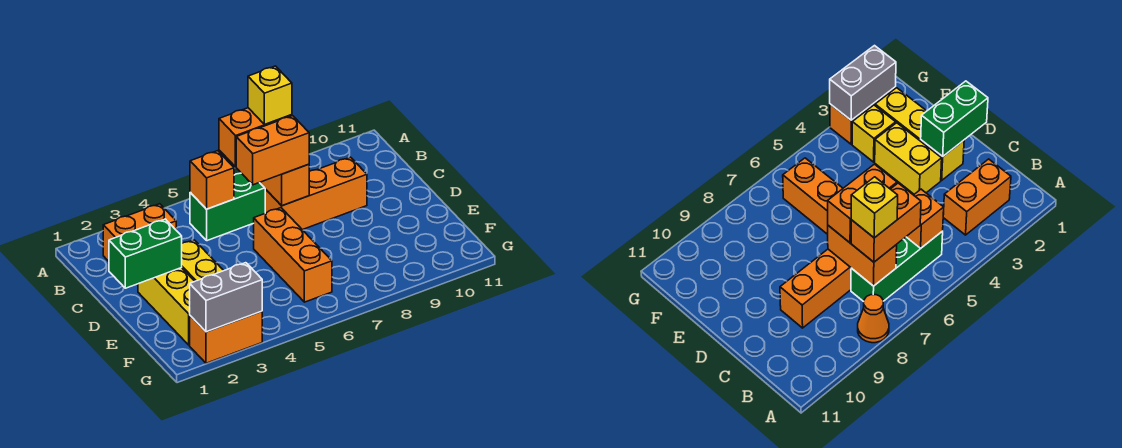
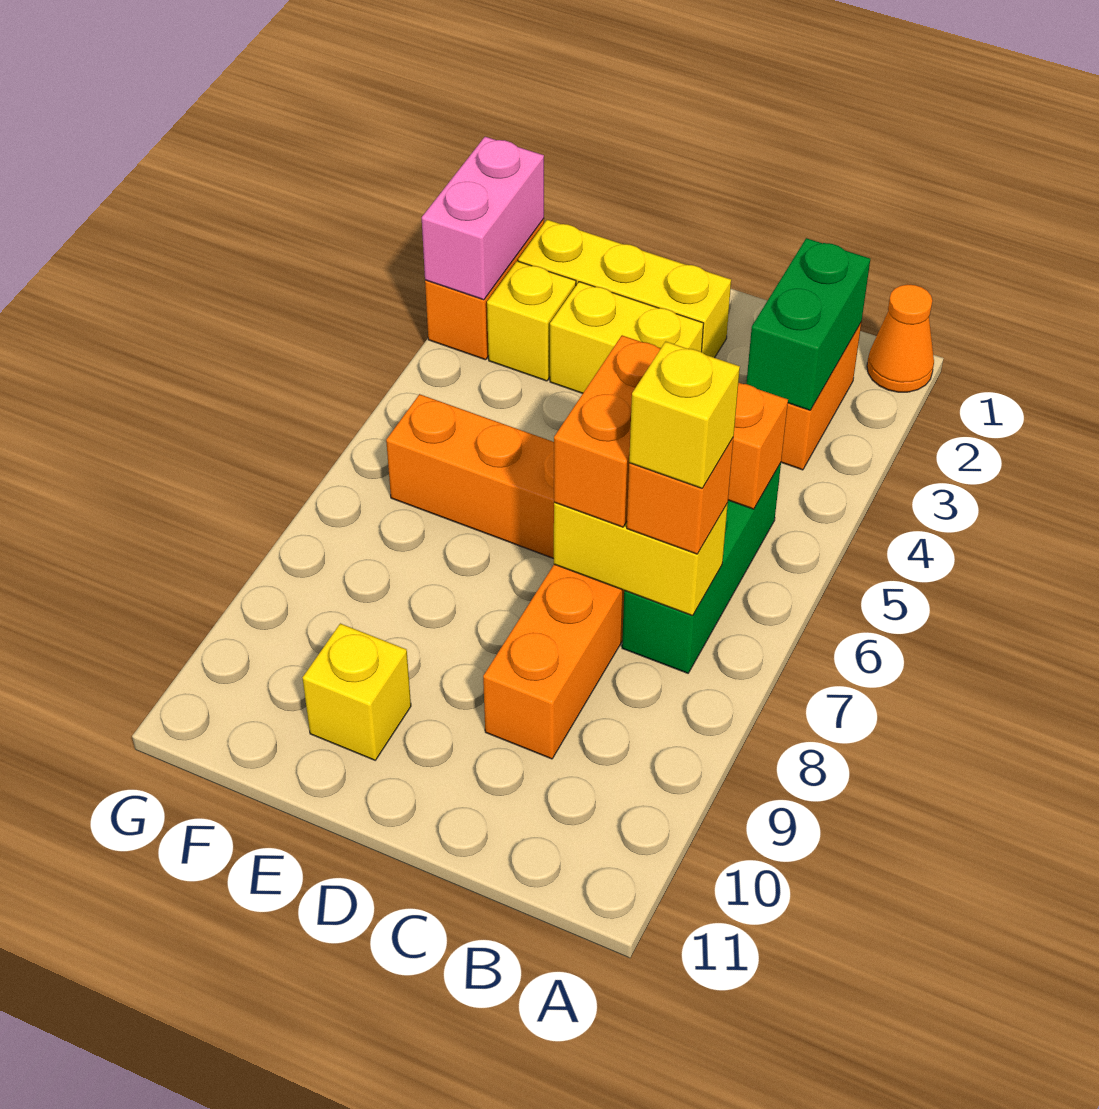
orange 1x1 cone [858,295,889,343] -> orange 1x1 cone moved to [867,285,934,392]
orange 1x2 brick [219,108,292,167] -> orange 1x1 brick [627,437,734,554]
orange 1x2 brick [260,164,309,206] -> yellow 1x2 brick [554,502,728,616]
green 1x2 brick [109,219,182,288] -> green 1x2 brick moved to [746,238,870,410]
none -> yellow 1x1 brick [303,623,411,760]
grey 1x2 brick [190,263,262,332] -> pink 1x2 brick [422,137,544,300]

